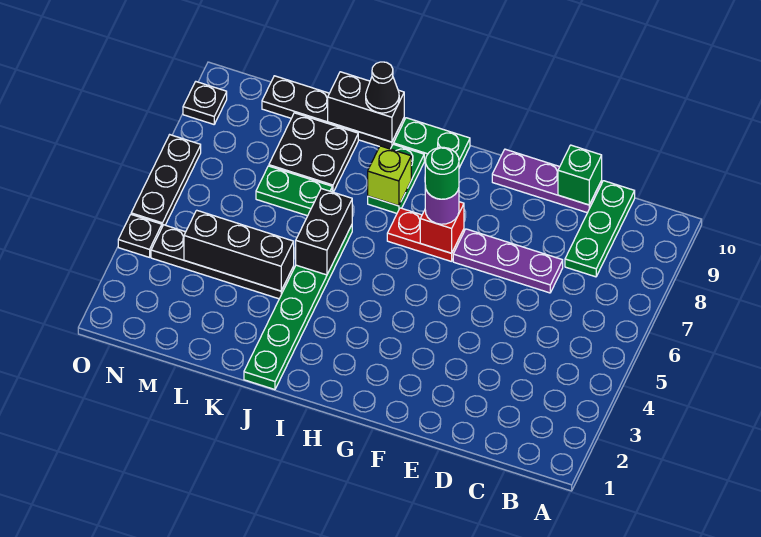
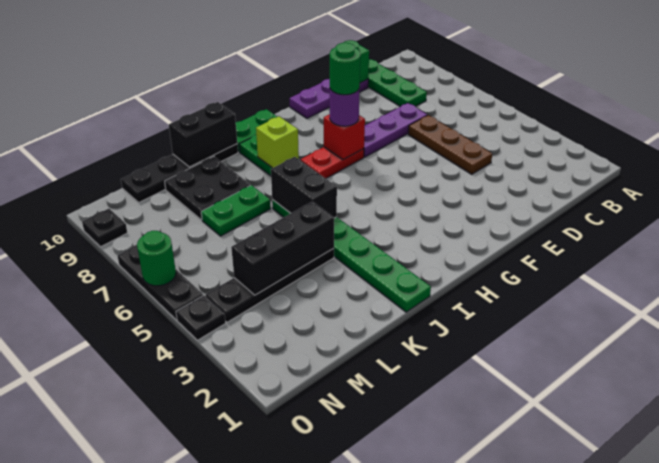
none -> brown 1x3 plate [408,115,492,174]
black 1x1 cone [366,62,399,113] -> none
none -> green 1x1 round brick [137,231,176,286]

